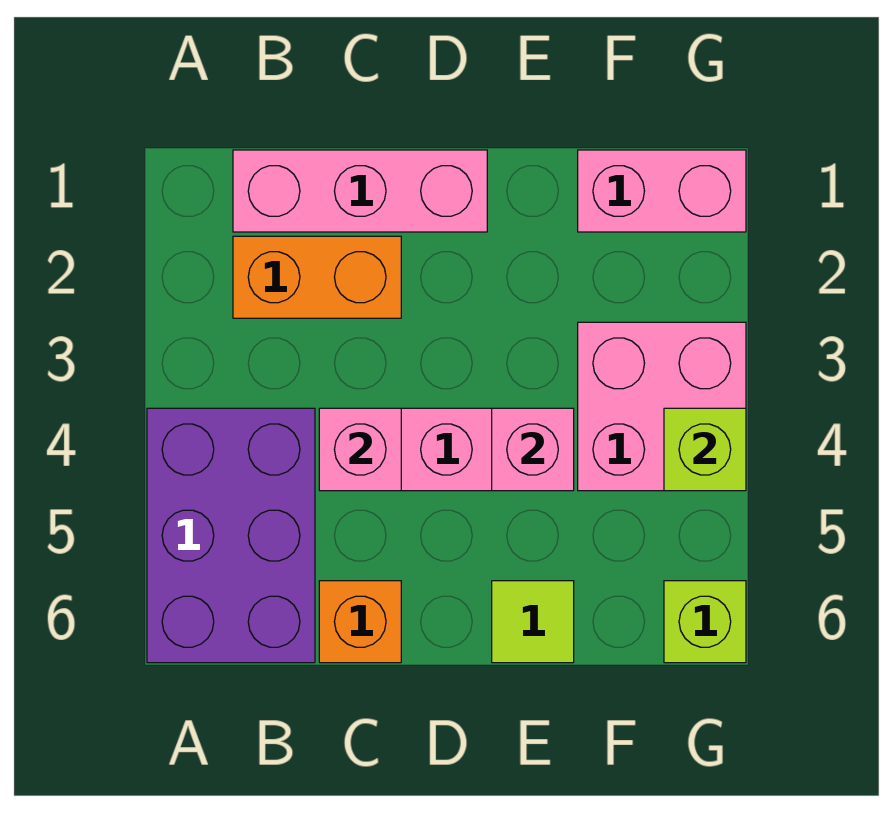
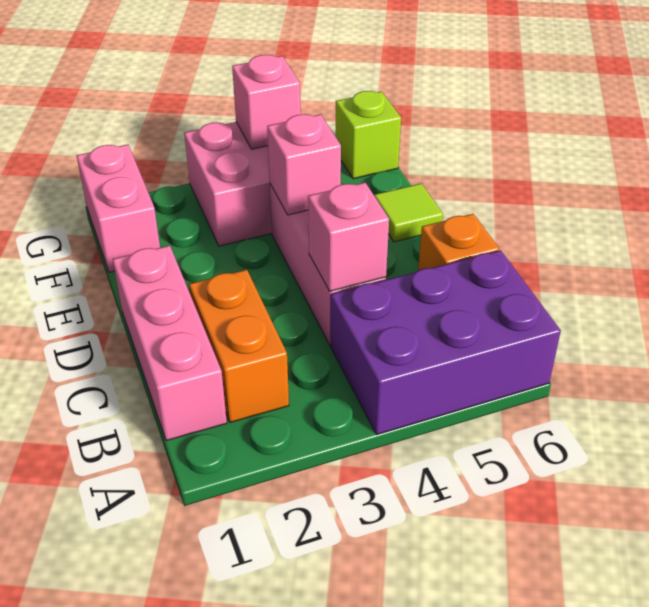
lime 1x1 brick [664,408,746,491] -> pink 1x1 brick [232,55,301,149]

